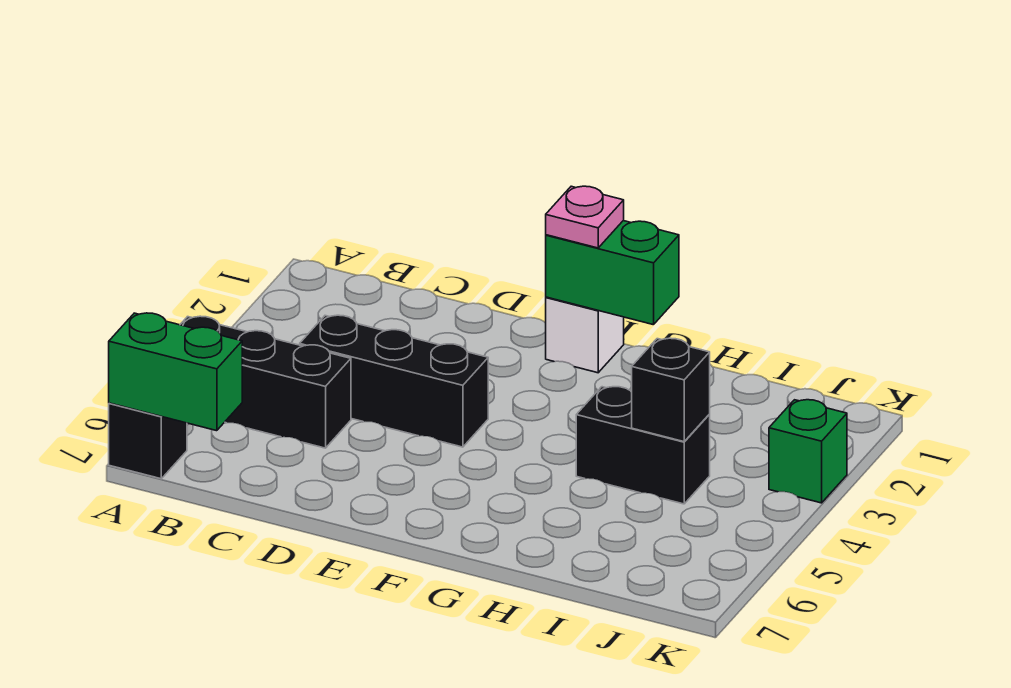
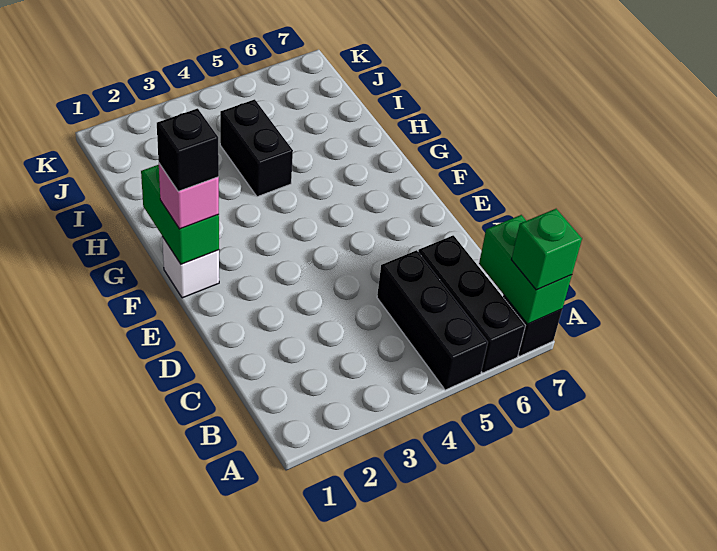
black 1x3 brick [300,315,488,447] -> black 1x3 brick moved to [418,235,525,373]
pink 1x1 plate [546,186,624,248] -> pink 1x1 brick [159,164,219,229]
black 1x1 brick [632,338,710,442] -> black 1x1 brick moved to [157,108,219,191]
green 1x1 brick [769,400,847,503] -> green 1x1 brick moved to [511,209,582,290]

